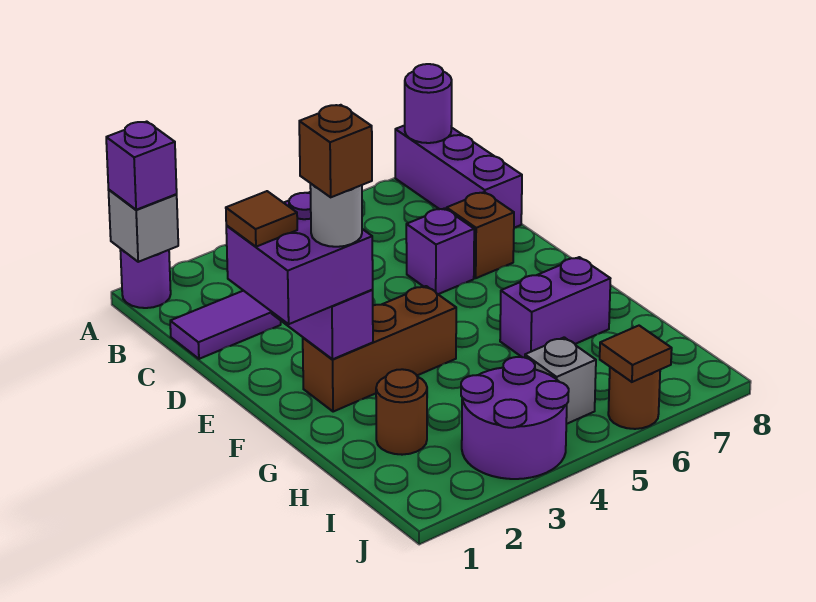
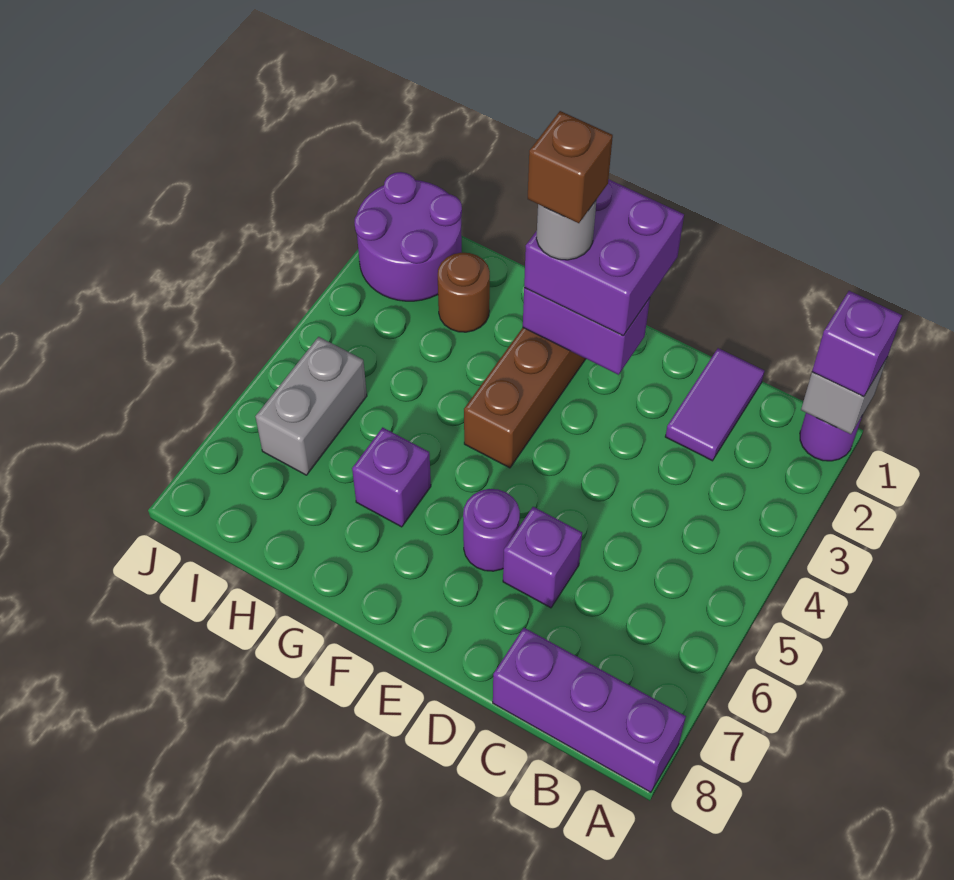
purple 1x1 round brick [405,64,452,143] -> purple 1x1 round brick moved to [463,489,520,571]
brown 1x1 brick [447,192,514,278] -> none
brown 1x1 tile [226,191,297,247] -> none
purple 1x2 brick [500,257,610,358] -> purple 1x1 brick [352,427,431,527]
purple 2x2 round brick [461,357,569,479] -> purple 2x2 round brick moved to [355,172,462,301]
grey 1x1 brick [525,337,596,424] -> grey 1x2 brick [255,337,367,475]
brown 1x1 round brick [608,367,660,429] -> none
brown 1x1 tile [600,326,672,382] -> none

